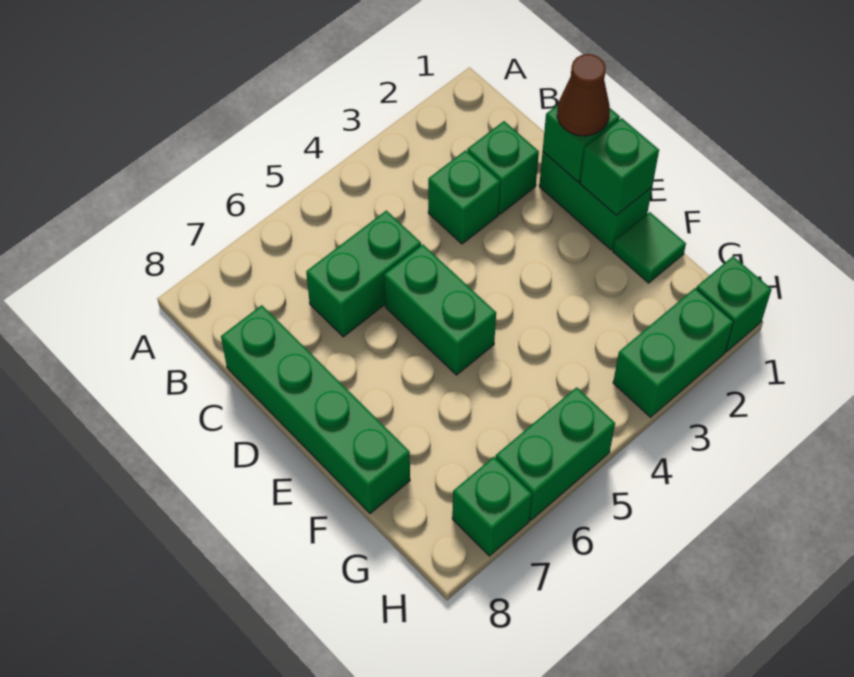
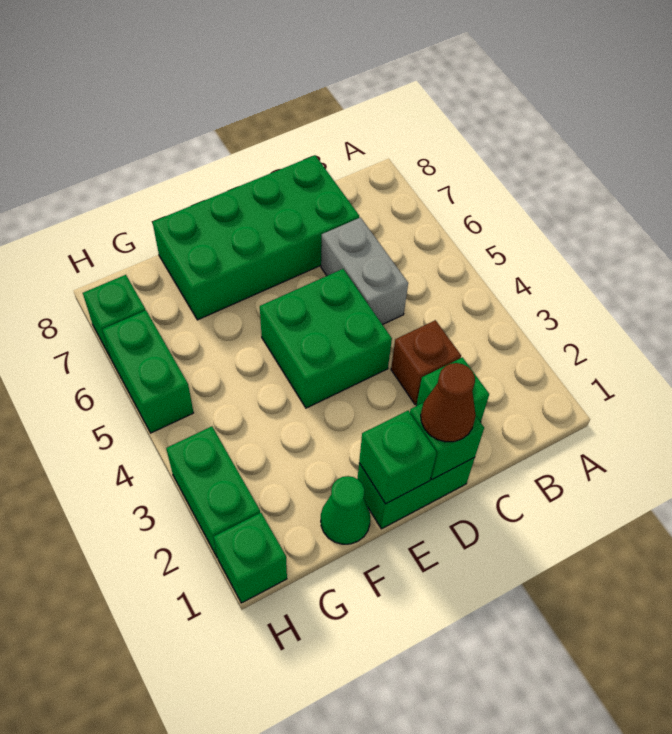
green 1x1 brick [428,150,500,244] -> brown 1x1 brick [391,320,461,404]
green 1x2 brick [306,210,421,337] -> grey 1x2 brick [321,218,408,325]
green 1x4 brick [221,305,410,514] -> green 2x4 brick [153,155,359,320]
green 1x2 brick [384,244,496,375] -> green 2x2 brick [260,269,392,408]
green 1x1 tile [613,212,686,283] -> green 1x1 cone [321,476,370,544]

